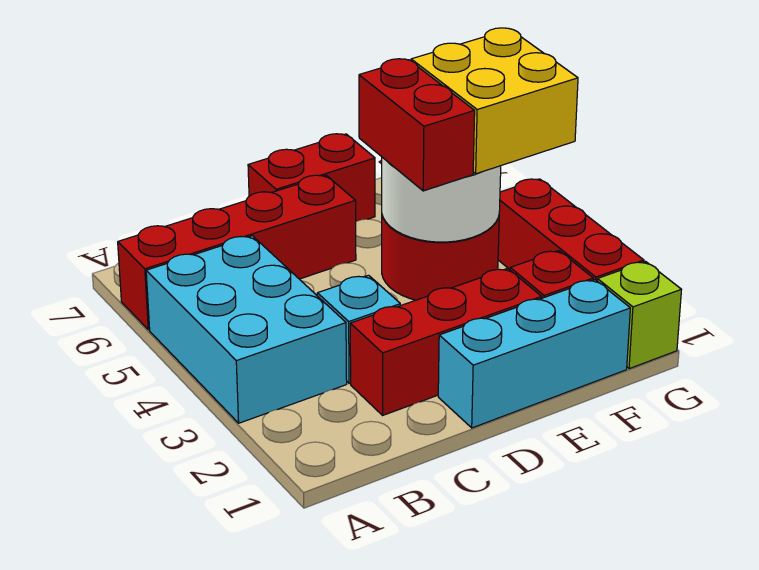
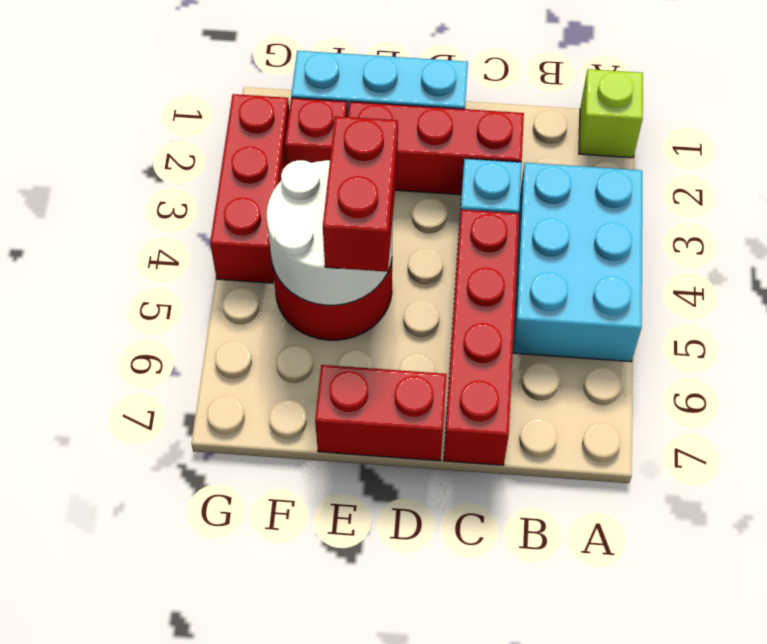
red 1x4 brick [118,175,356,330] -> red 1x4 brick turned to [444,210,519,465]
yellow 2x2 brick [411,28,578,174] -> none
lime 1x1 brick [597,262,682,369] -> lime 1x1 brick moved to [579,69,643,158]

